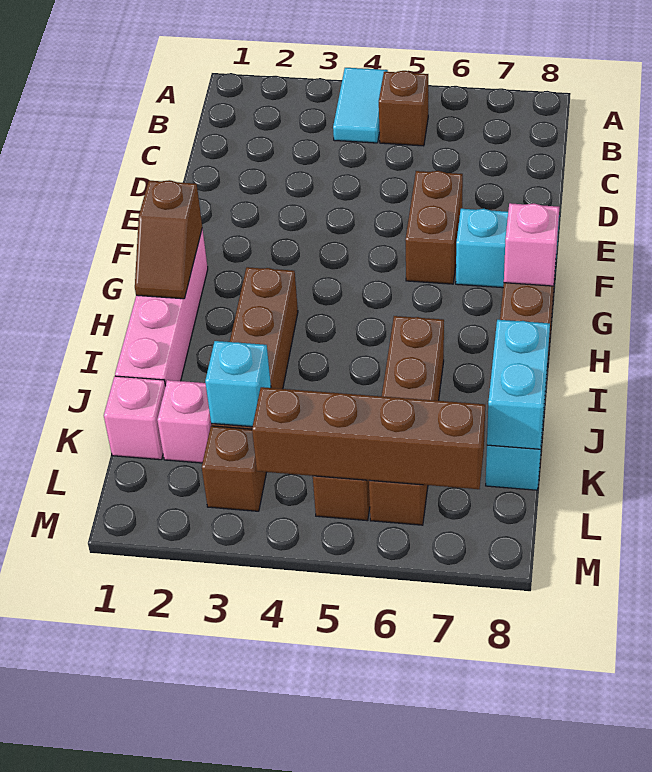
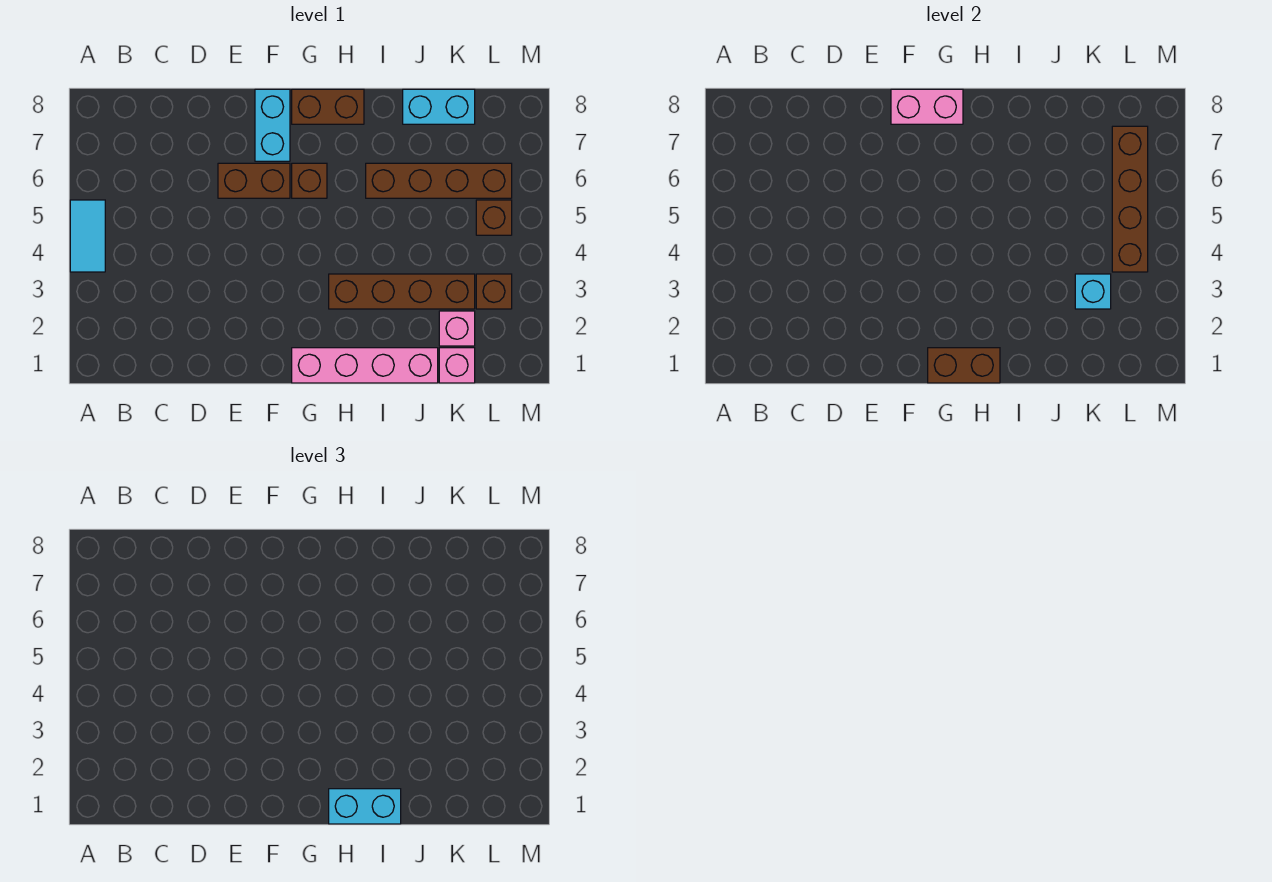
cyan 1x2 tile [333,68,388,143] -> cyan 1x2 tile turned to [70,200,105,272]
brown 1x1 brick [379,71,428,146] -> brown 1x1 brick moved to [292,163,327,198]
brown 1x2 slope [135,180,202,299] -> brown 1x2 brick [928,348,1000,383]
pink 1x1 brick [504,203,559,286] -> pink 1x2 brick [891,89,963,124]
cyan 1x2 brick [487,320,550,449] -> cyan 1x2 brick moved to [329,789,401,824]

